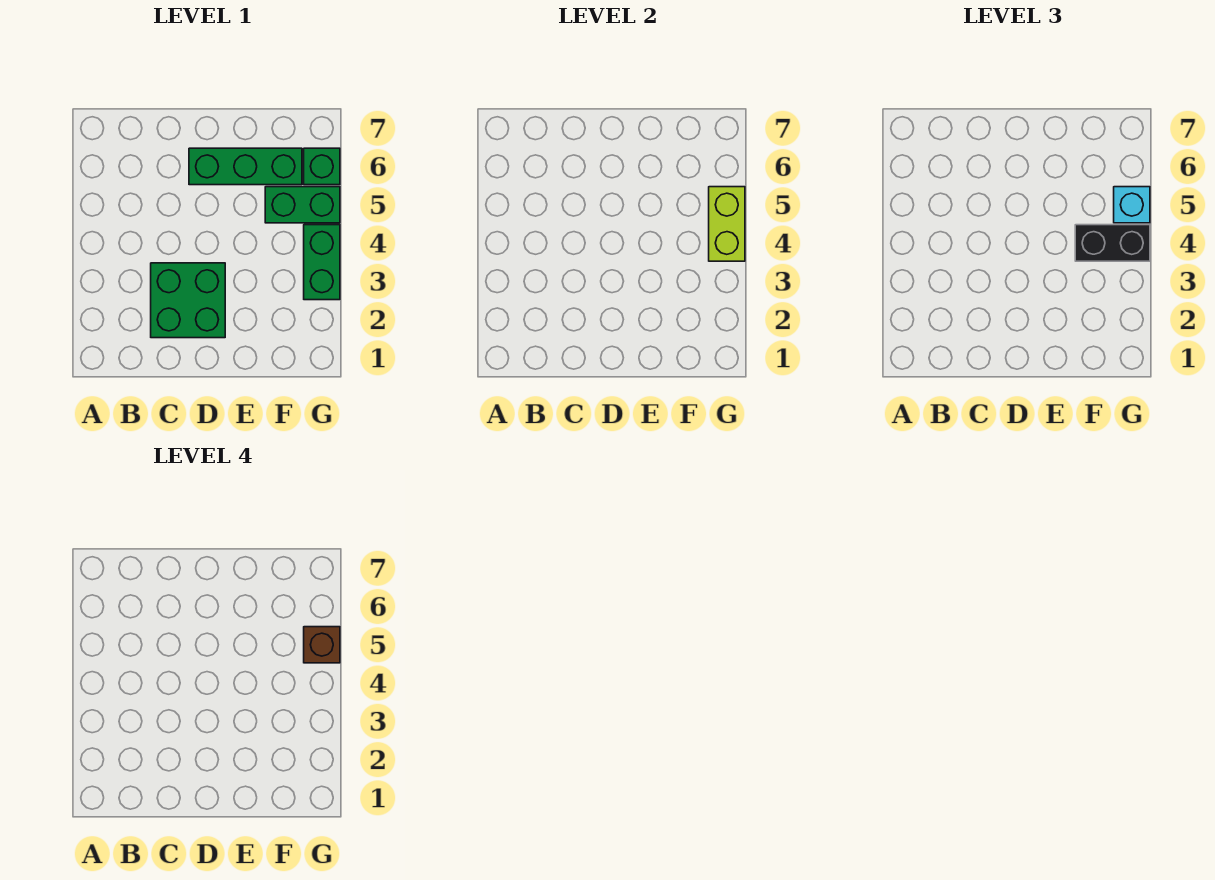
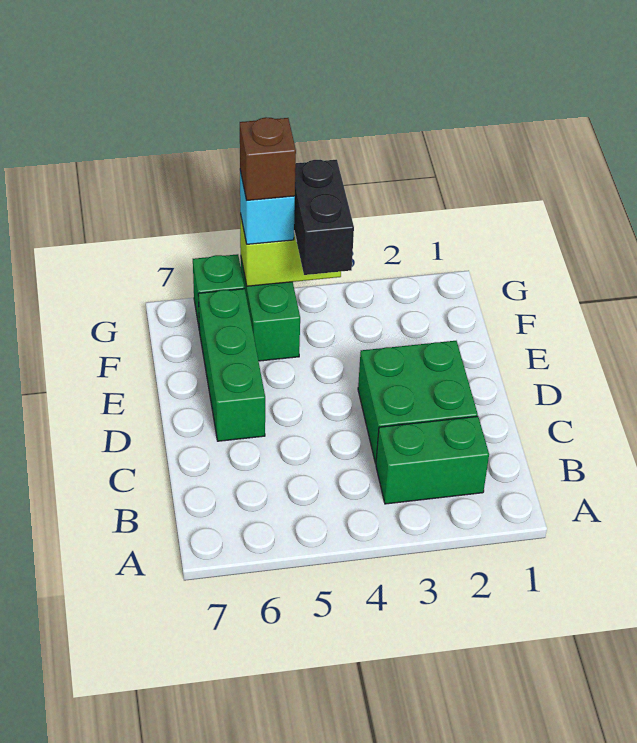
green 1x2 brick [304,225,340,300] -> green 1x2 brick moved to [376,416,489,504]

